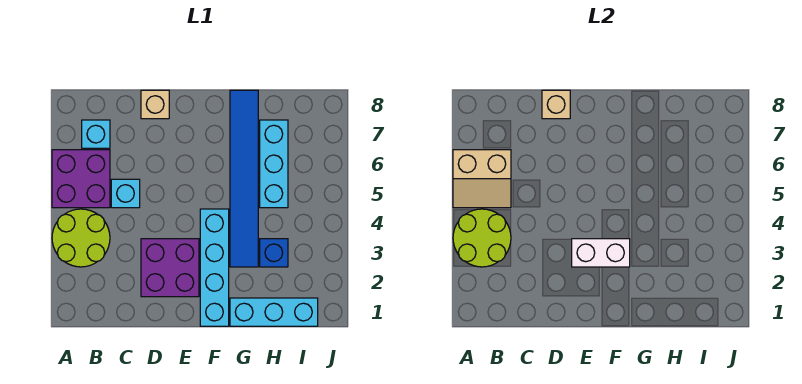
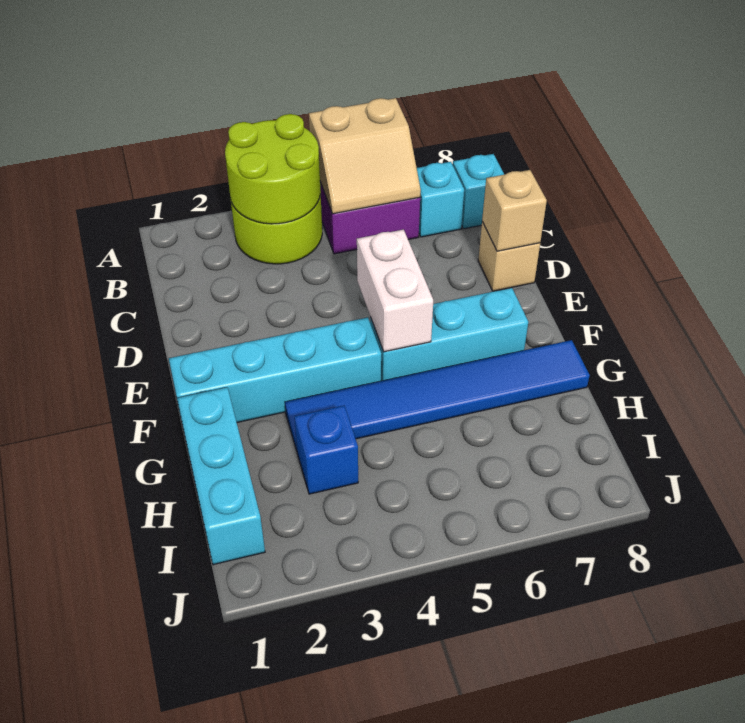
tan 2x2 slope [453,150,511,208] -> tan 2x2 slope turned to [309,98,421,214]
cyan 1x1 brick [111,179,140,208] -> cyan 1x1 brick moved to [453,154,504,229]
purple 2x2 brick [141,239,199,297] -> none
white 1x2 brick [572,239,630,267] -> white 1x2 brick moved to [357,230,433,352]
cyan 1x3 brick [260,120,288,208] -> cyan 1x3 brick moved to [370,288,528,381]

